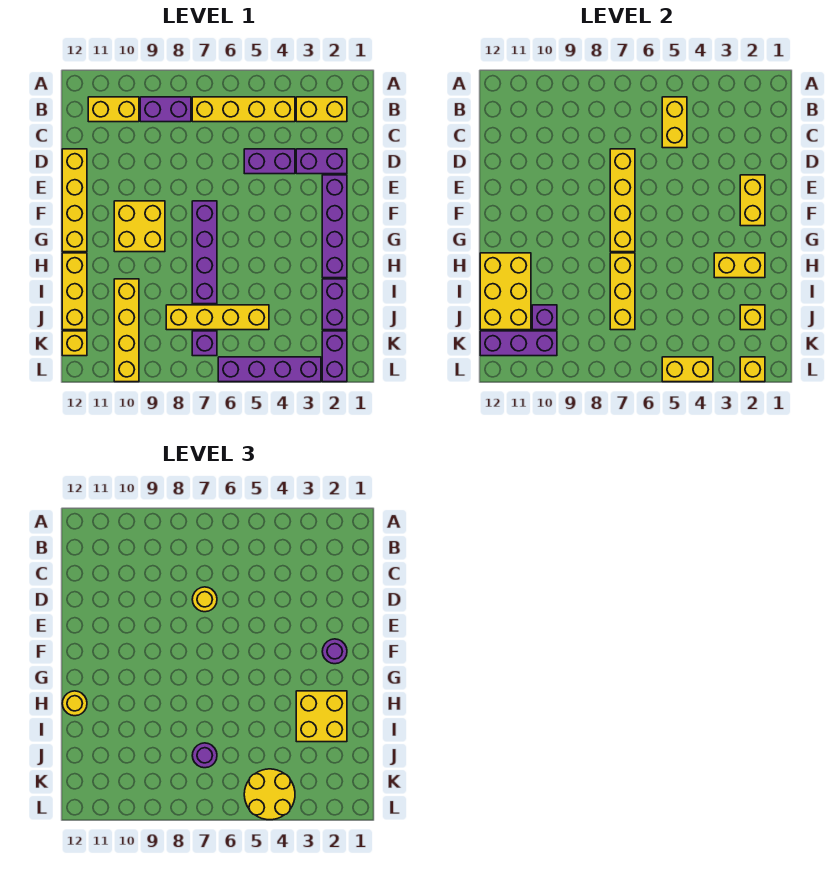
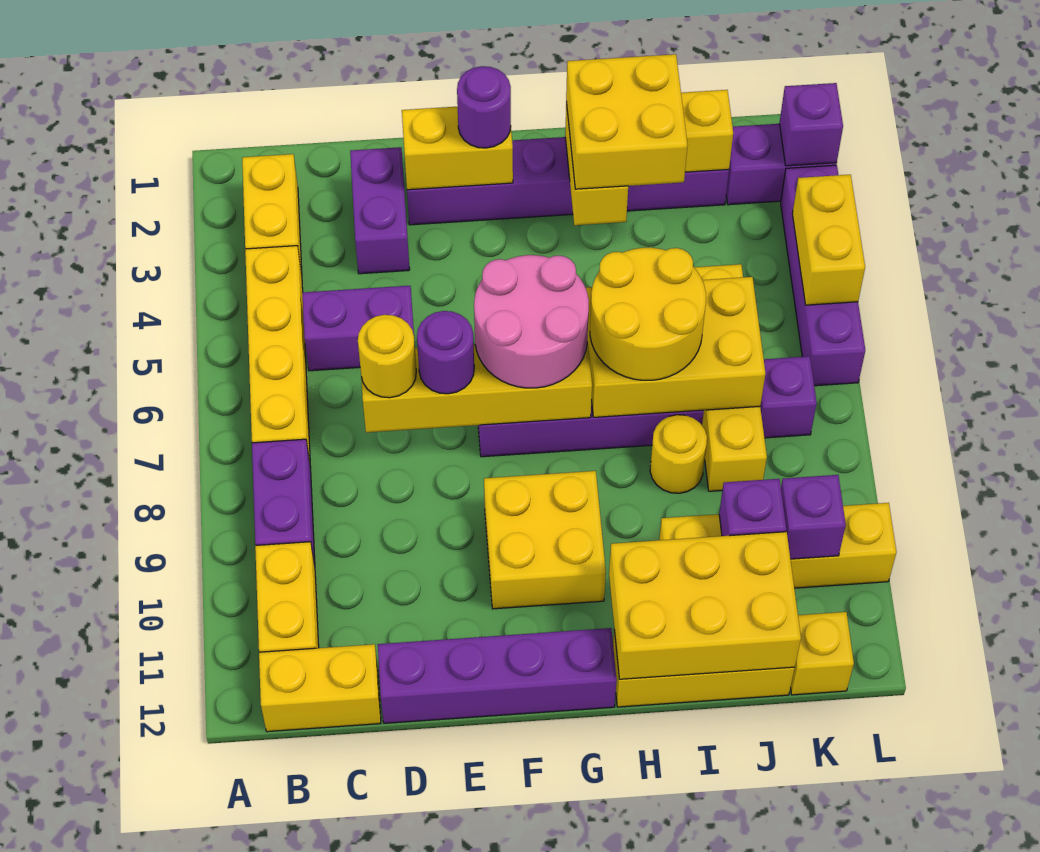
yellow 1x2 brick [662,97,687,148] -> yellow 1x2 brick moved to [259,644,381,732]
purple 1x2 brick [244,149,295,174] -> purple 1x2 brick turned to [302,286,414,371]
yellow 1x4 brick [62,149,87,252] -> purple 1x4 brick [378,628,617,723]
none -> pink 2x2 round brick [474,255,589,388]
yellow 1x3 brick [610,253,635,330] -> yellow 2x3 brick [586,277,765,417]
yellow 1x1 round brick [62,691,87,716] -> yellow 1x1 round brick moved to [650,415,707,493]
purple 1x1 round brick [192,743,217,768] -> purple 1x1 round brick moved to [417,311,474,394]
yellow 2x2 round brick [244,769,295,820] -> yellow 2x2 round brick moved to [590,248,706,380]
purple 1x3 brick [480,331,557,356] -> purple 1x1 brick [781,475,846,559]
yellow 1x1 brick [740,357,765,382] -> purple 1x1 brick [779,83,843,166]

